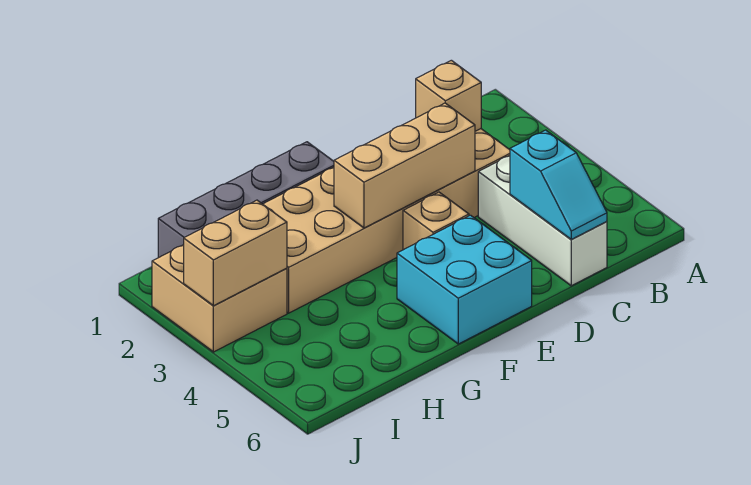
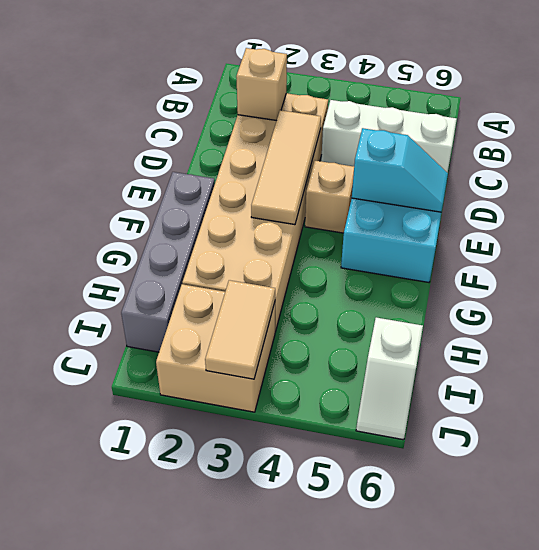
cyan 1x2 slope [510,130,607,239] -> cyan 1x2 slope moved to [352,128,448,212]
tan 1x3 brick [334,103,475,228] -> tan 1x3 tile [251,110,321,225]
tan 1x2 brick [184,200,287,306] -> tan 1x2 tile [205,280,275,379]
none -> white 1x2 slope [356,317,423,440]

